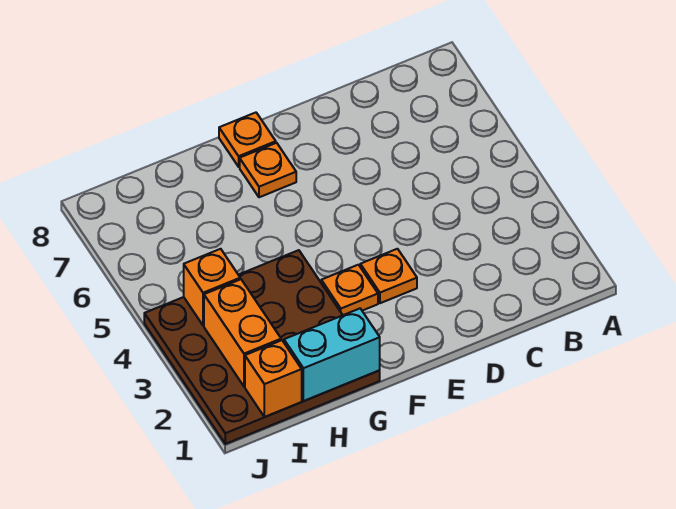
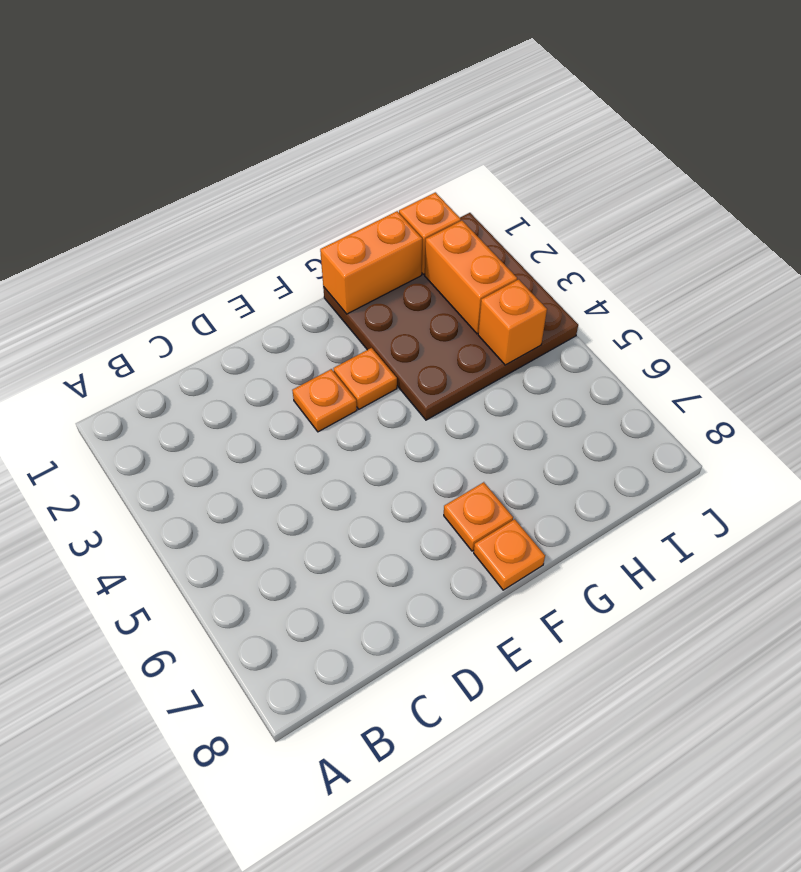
cyan 1x2 brick [284,309,380,401] -> orange 1x2 brick [320,211,422,314]

